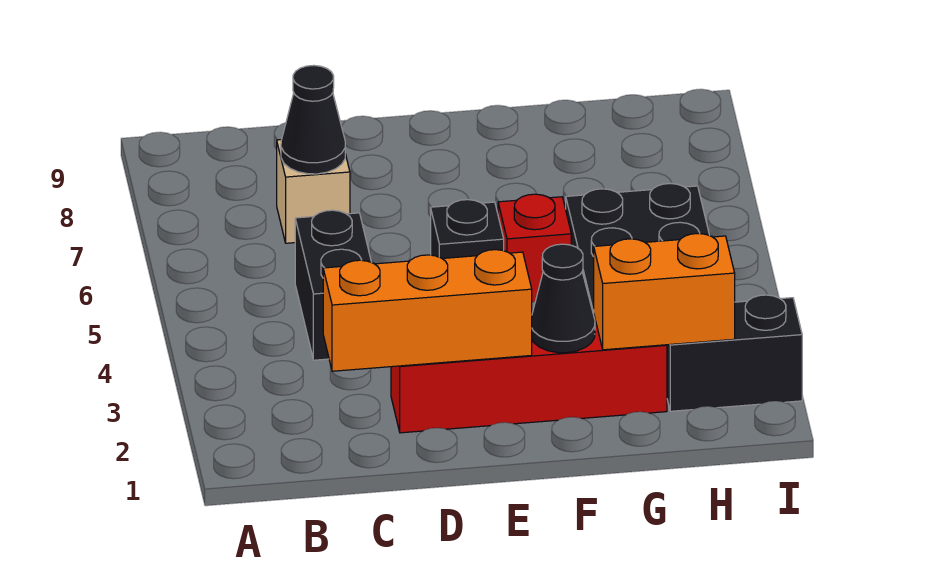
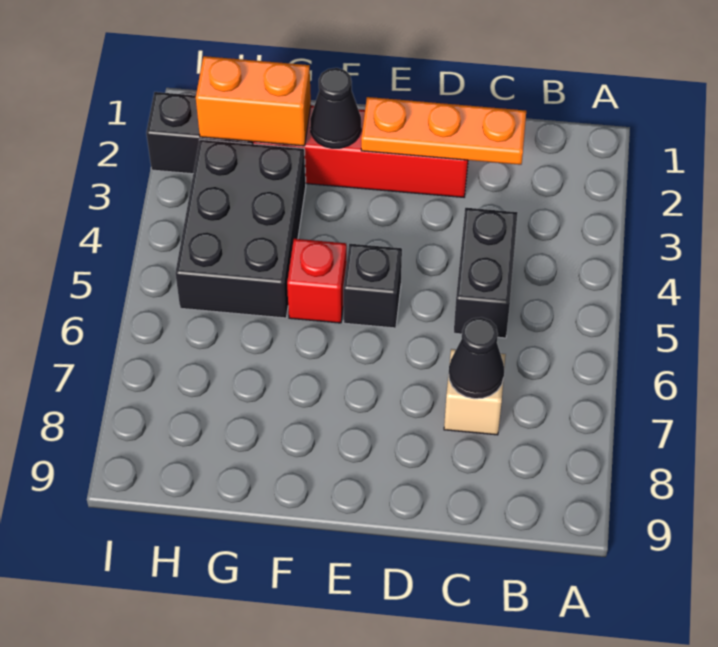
orange 1x3 brick [323,250,532,371] -> orange 1x3 plate [361,97,526,165]

